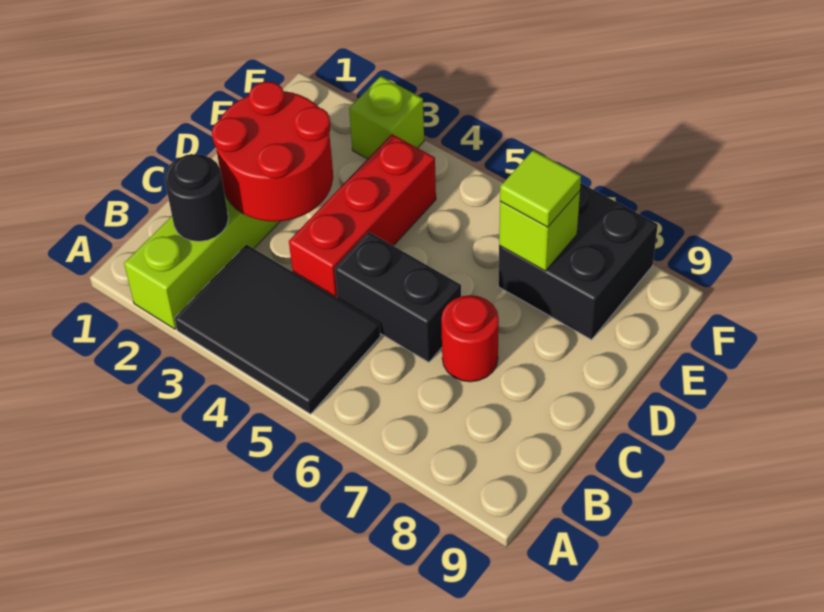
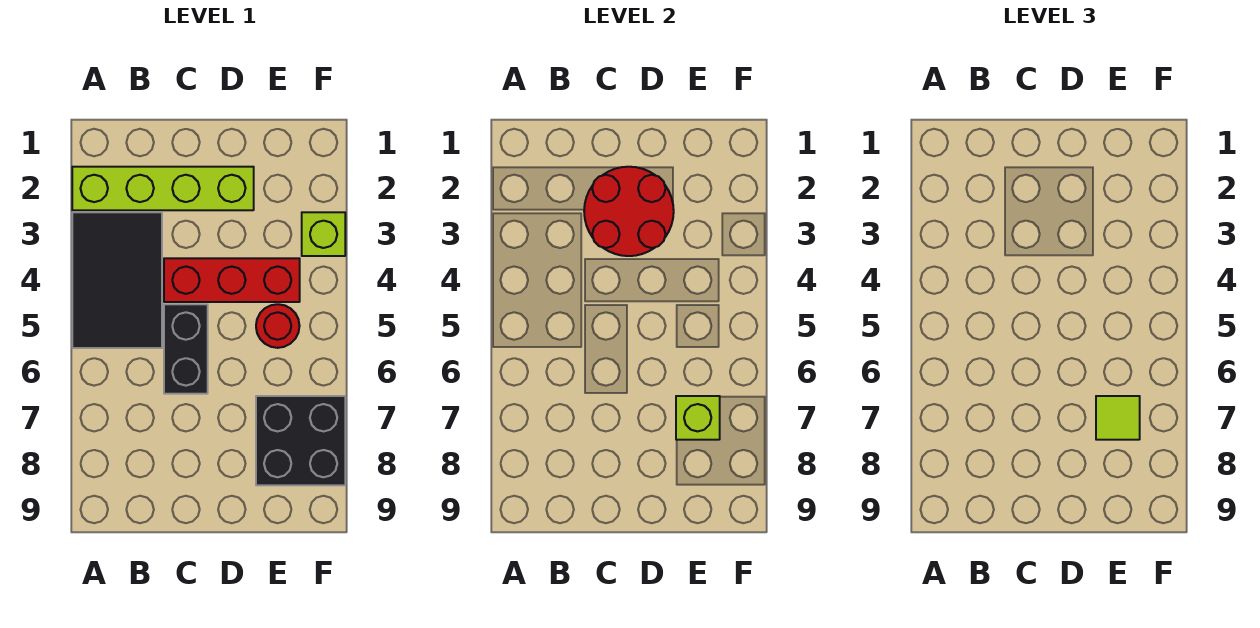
black 1x1 round brick [165,154,228,241] -> none
red 1x1 round brick [441,295,499,382] -> red 1x1 round brick moved to [256,304,299,348]

